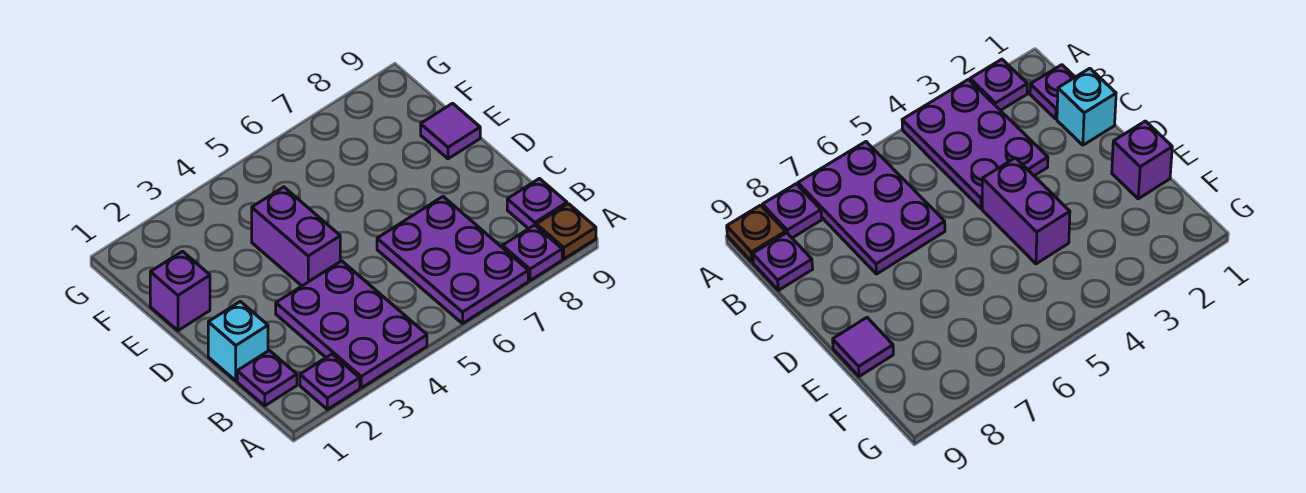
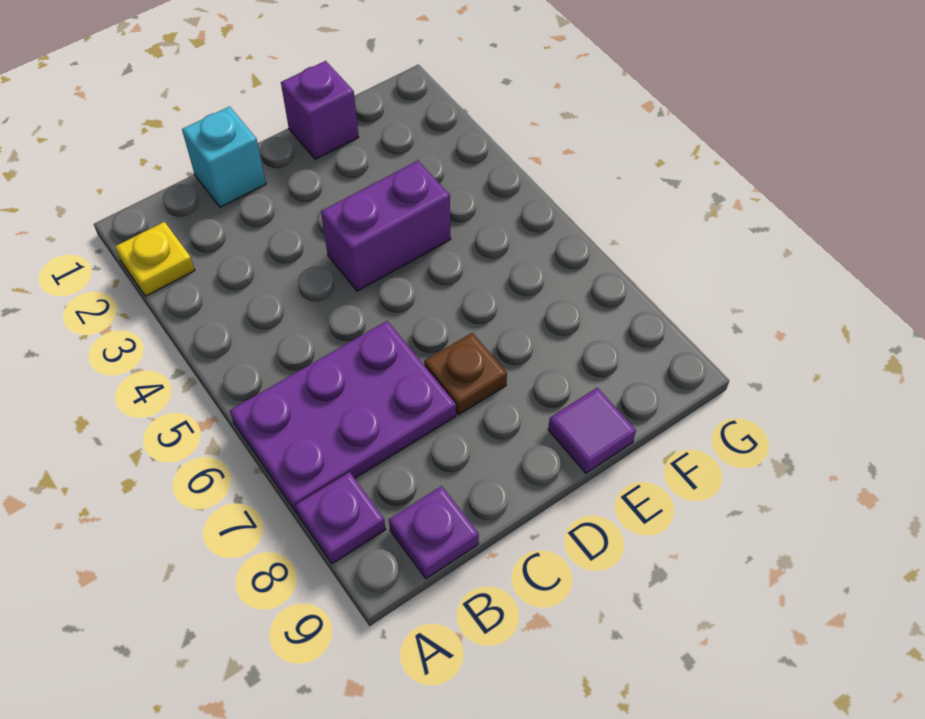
purple 1x1 plate [300,354,360,409] -> yellow 1x1 plate [115,222,195,296]
purple 2x3 plate [276,261,427,388] -> none
brown 1x1 plate [536,204,596,259] -> brown 1x1 plate moved to [424,333,507,415]
purple 1x1 plate [237,350,297,406] -> none

